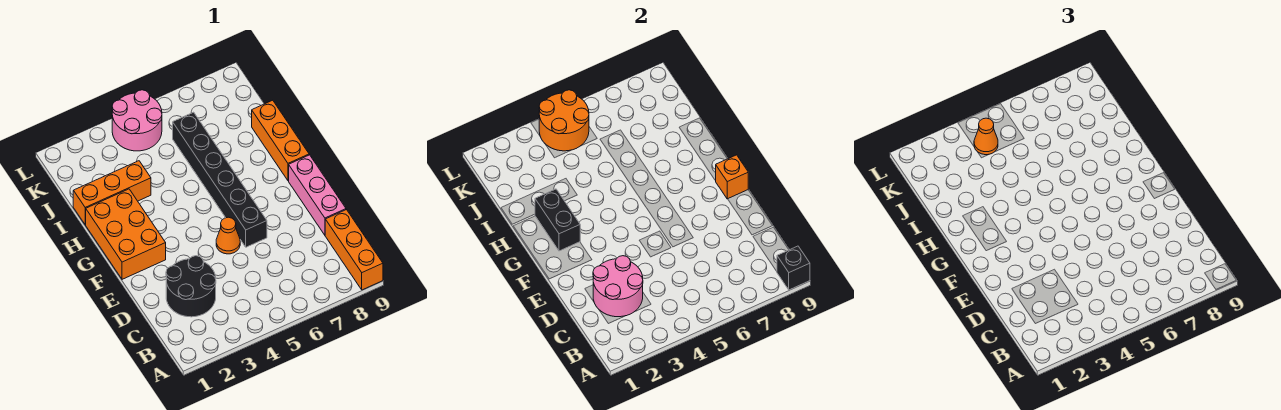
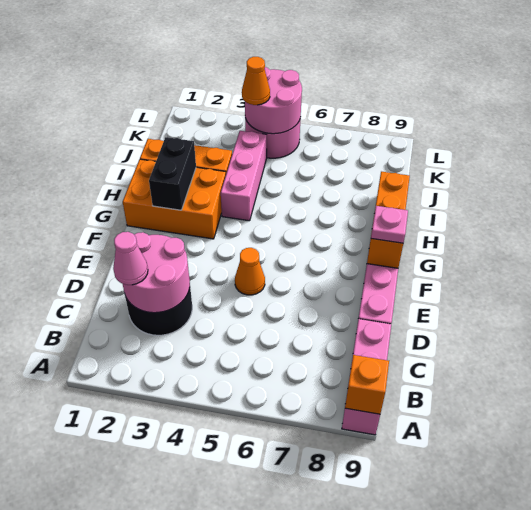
orange 1x3 brick [325,210,383,290] -> pink 1x3 brick [342,319,391,435]
black 1x1 brick [777,246,810,290] -> orange 1x1 brick [345,355,389,414]
none -> pink 1x1 cone [113,232,148,285]
black 1x6 brick [173,112,267,247] -> none
orange 2x3 brick [85,189,166,279] -> orange 2x3 brick turned to [123,159,226,239]
none -> pink 1x1 plate [371,206,408,243]
none -> pink 1x3 brick [221,131,267,221]
orange 2x2 round brick [539,90,589,151] -> pink 2x2 round brick [245,67,302,134]

